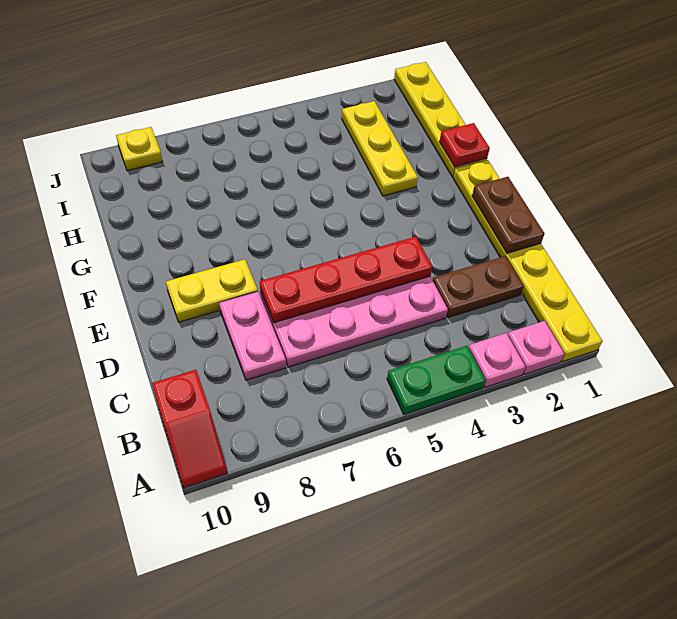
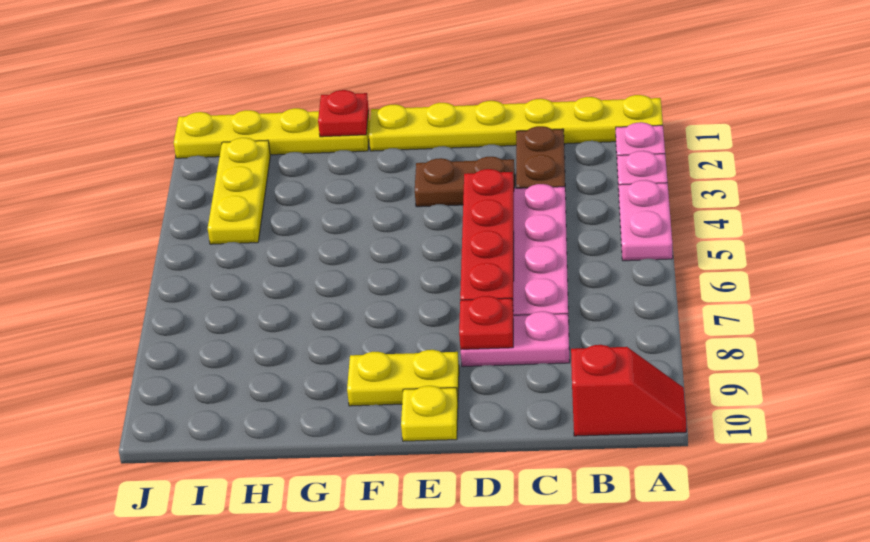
green 1x2 plate [387,346,486,415] -> pink 1x2 plate [619,180,673,261]
brown 1x2 plate [472,177,545,253] -> brown 1x2 plate moved to [415,157,515,207]
none -> red 1x1 plate [459,296,513,349]
yellow 1x2 plate [166,259,258,322] -> yellow 1x2 plate turned to [347,350,459,406]
yellow 1x3 plate [342,101,418,196] -> yellow 1x3 plate turned to [208,138,270,244]
yellow 1x1 plate [116,127,162,171] -> yellow 1x1 plate moved to [401,386,458,441]

